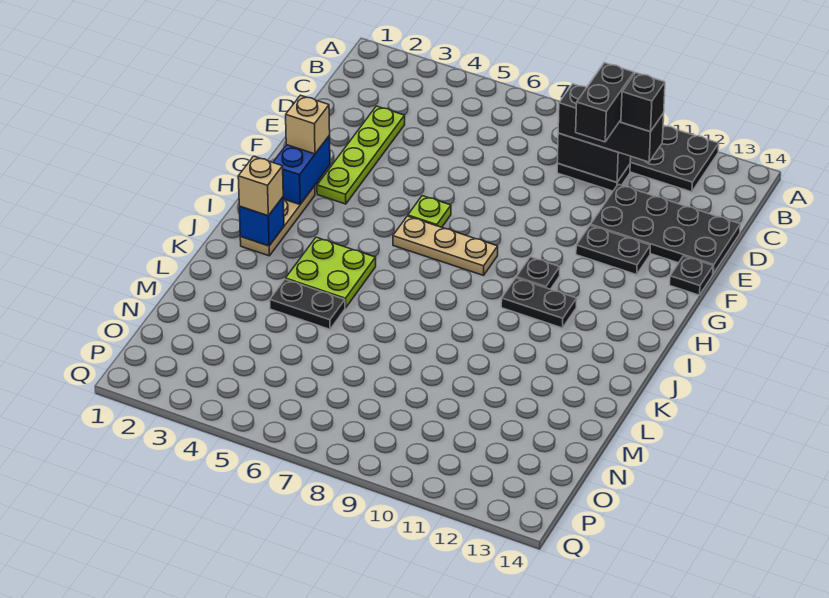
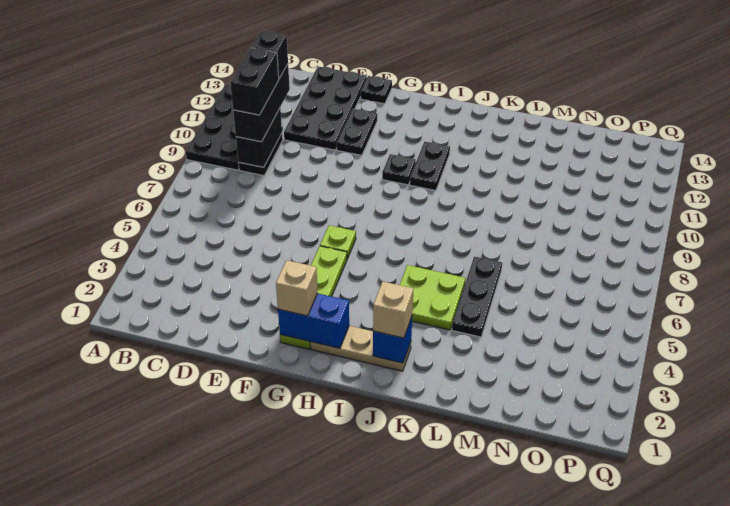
black 1x2 brick [576,63,634,142] -> black 1x2 brick turned to [230,48,279,115]
lime 1x4 plate [317,106,405,204] -> lime 1x4 plate turned to [280,246,347,349]
tan 1x3 plate [393,216,498,275] -> none
black 1x2 plate [270,279,345,329] -> black 1x3 plate [452,256,502,337]

